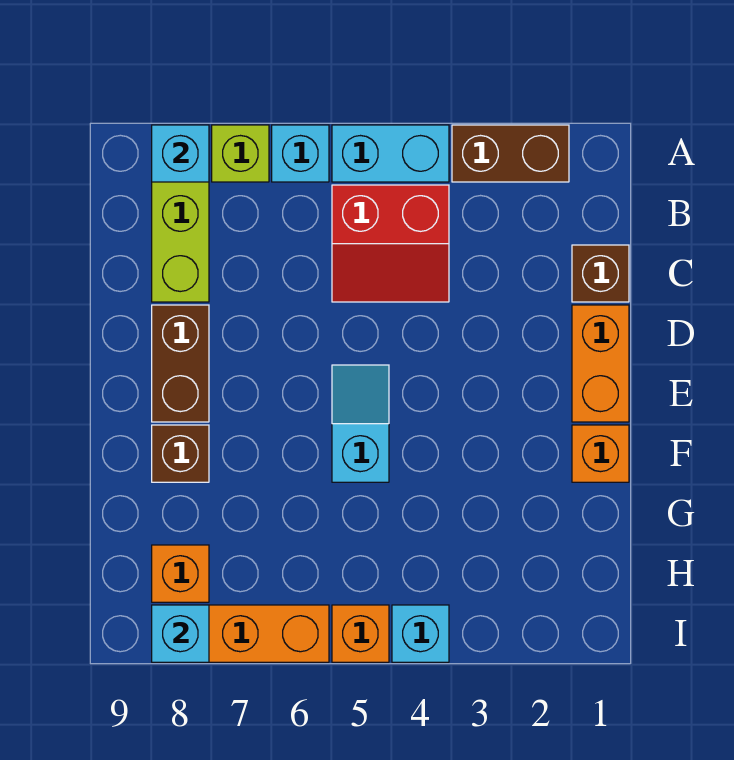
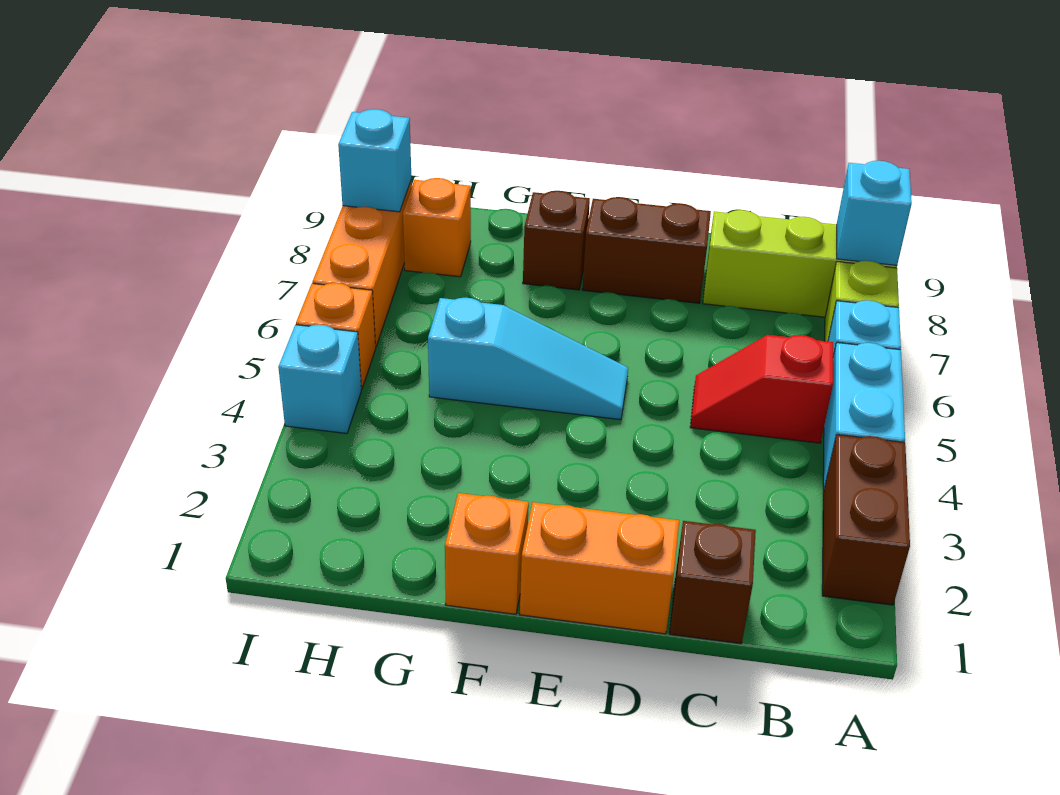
red 2x2 slope [332,185,449,302] -> red 1x2 slope [690,335,833,443]
cyan 1x2 slope [332,365,389,482] -> cyan 1x3 slope [428,298,628,420]

